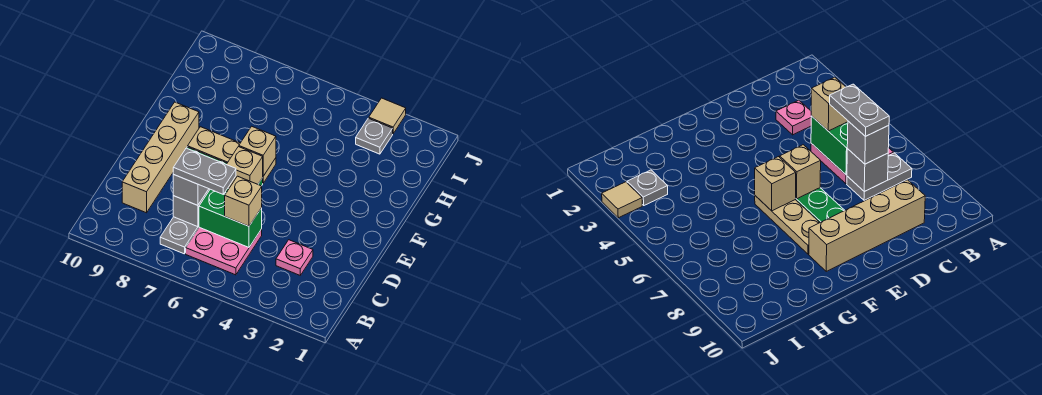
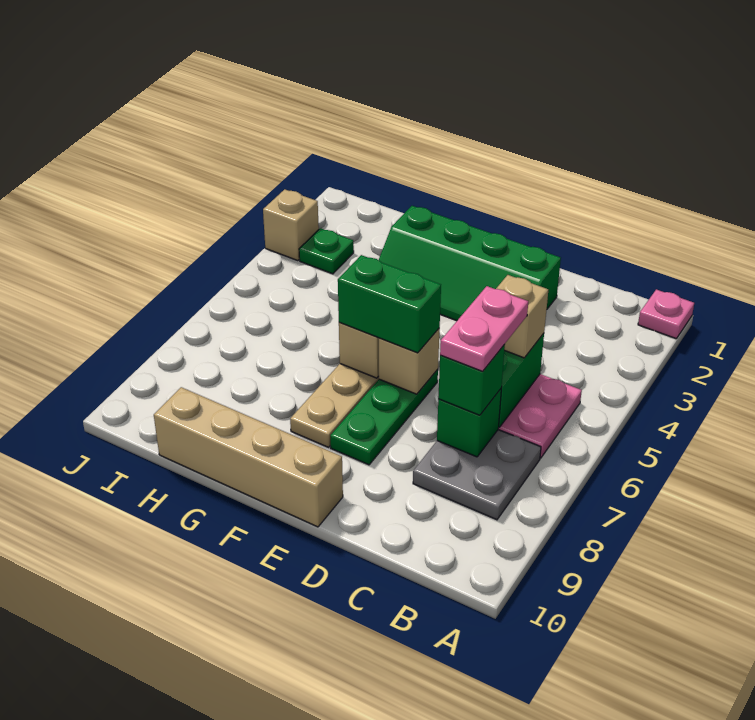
grey 1x2 plate [160,217,199,254] -> grey 2x2 plate [413,430,541,520]
pink 1x1 plate [276,240,313,275] -> pink 1x1 plate moved to [638,289,694,339]
grey 1x2 plate [173,148,236,194] -> pink 1x2 plate [440,286,528,371]
grey 1x1 brick [173,189,210,227] -> green 1x1 brick [437,389,501,457]
grey 1x1 brick [173,174,208,205] -> green 1x1 brick [438,345,505,415]
tan 1x4 brick [122,102,199,213] -> tan 1x4 brick moved to [154,387,343,527]
none -> green 2x4 slope [379,206,561,321]
none -> green 1x2 brick [338,255,441,353]
grey 1x1 plate [356,118,393,154] -> green 1x1 plate [299,228,354,274]
tan 1x1 tile [369,98,406,133] -> tan 1x1 brick [263,189,319,261]

